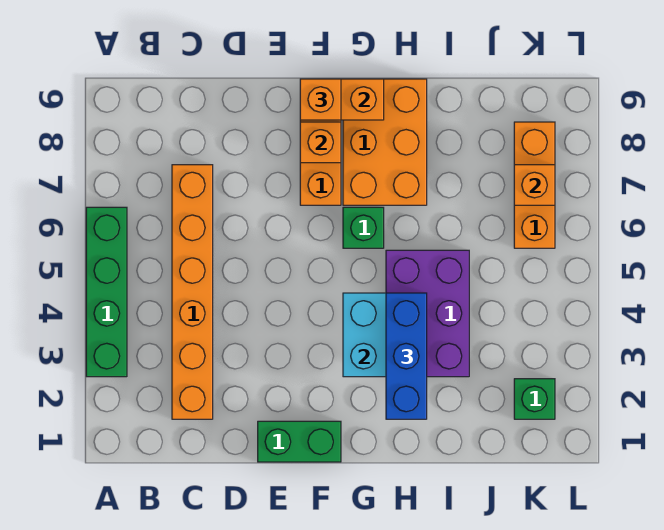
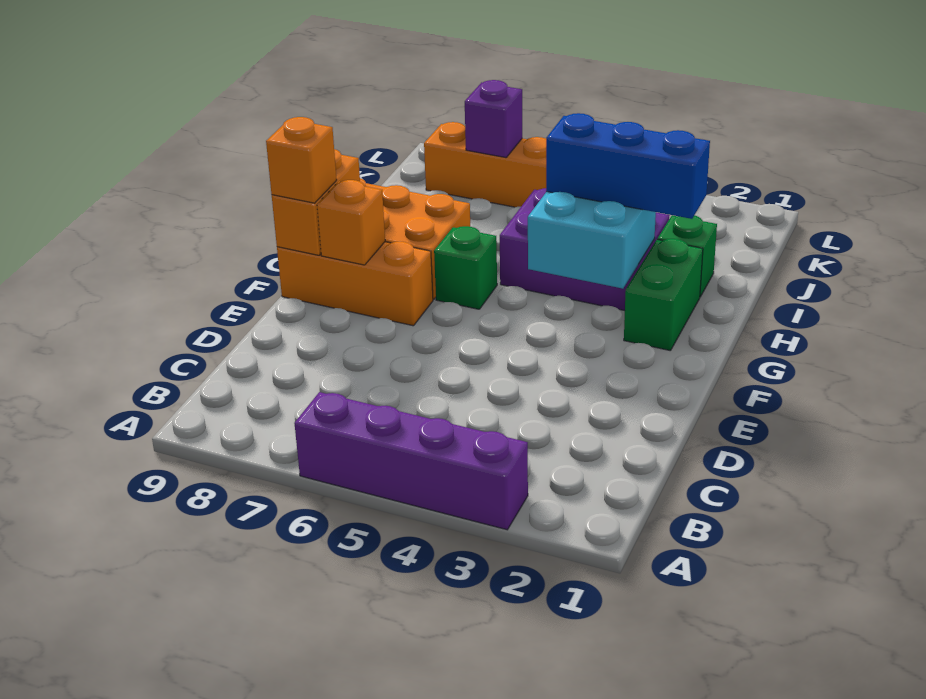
green 1x4 brick [86,207,127,377] -> purple 1x4 brick [294,392,528,530]
orange 1x6 brick [172,165,213,419] -> none
green 1x2 brick [258,421,341,462] -> green 1x2 brick moved to [624,239,703,351]
green 1x1 brick [514,379,555,419] -> green 1x1 brick moved to [657,215,717,297]
orange 1x1 brick [514,165,555,205] -> purple 1x1 brick [465,80,522,158]

